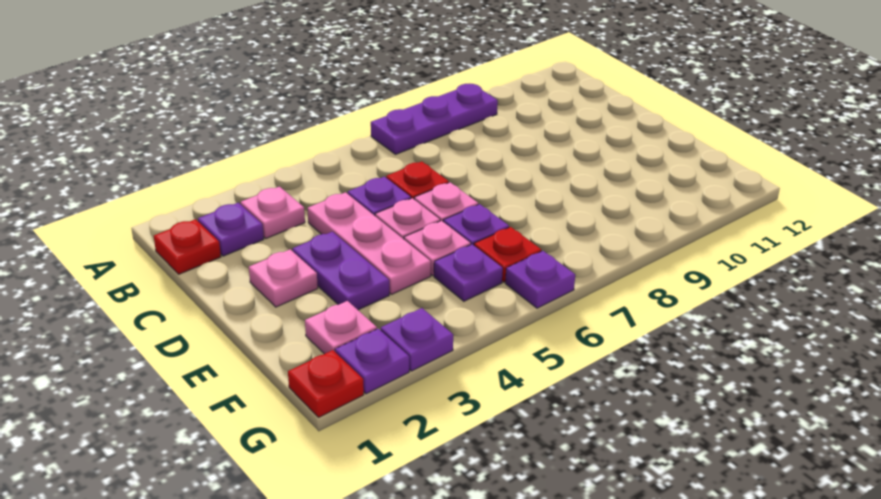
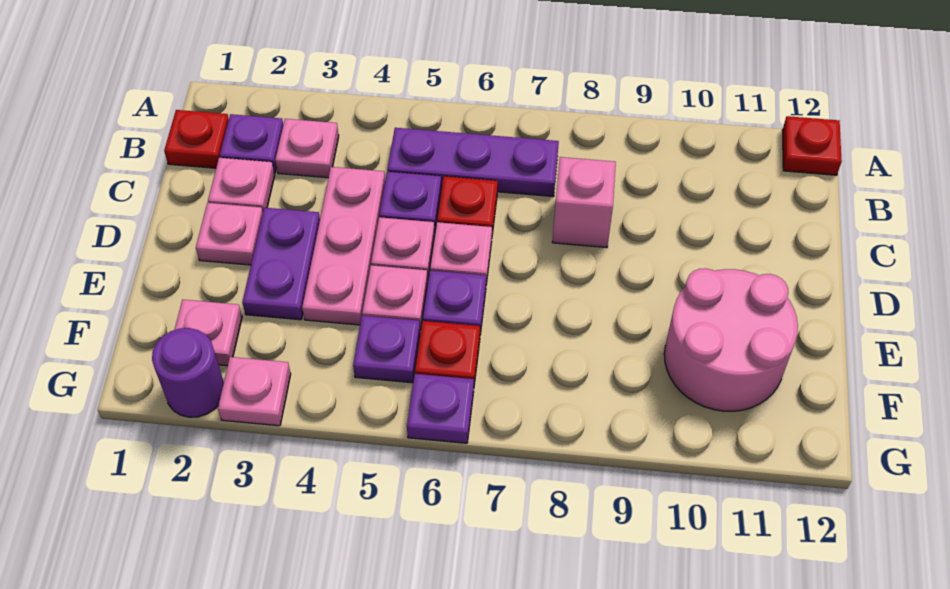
purple 1x3 plate [371,84,498,154] -> purple 1x3 plate moved to [387,128,559,197]
none -> pink 1x1 plate [208,158,275,212]
none -> pink 1x1 brick [552,157,616,248]
none -> pink 2x2 round brick [664,268,798,411]
red 1x1 plate [288,350,364,418] -> red 1x1 plate moved to [782,116,842,175]
purple 1x1 plate [335,329,409,394] -> purple 1x1 round brick [152,328,224,417]
purple 1x1 plate [381,308,453,371] -> pink 1x1 plate [218,357,291,426]

